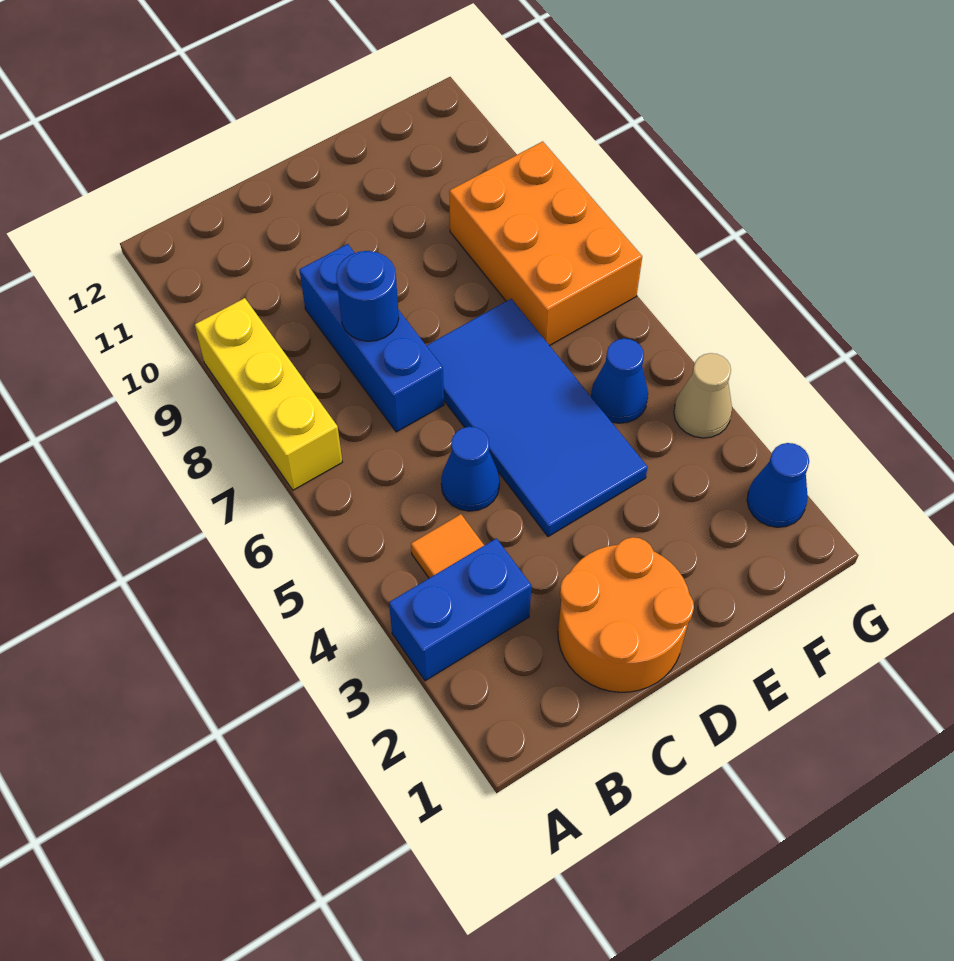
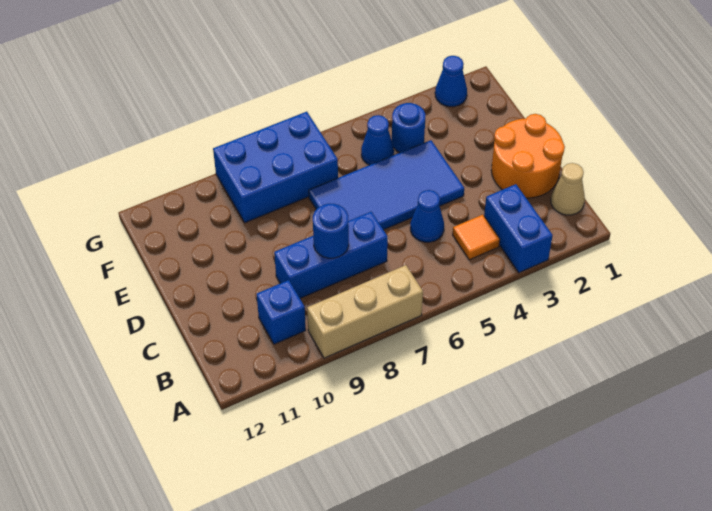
yellow 1x3 brick [195,298,342,490] -> tan 1x3 brick [307,265,423,358]
none -> blue 1x1 brick [257,280,306,344]
none -> blue 1x1 round brick [392,103,425,153]
orange 2x3 brick [449,141,642,346] -> blue 2x3 brick [213,112,338,223]
tan 1x1 cone [674,353,732,438] -> tan 1x1 cone moved to [551,163,585,215]

